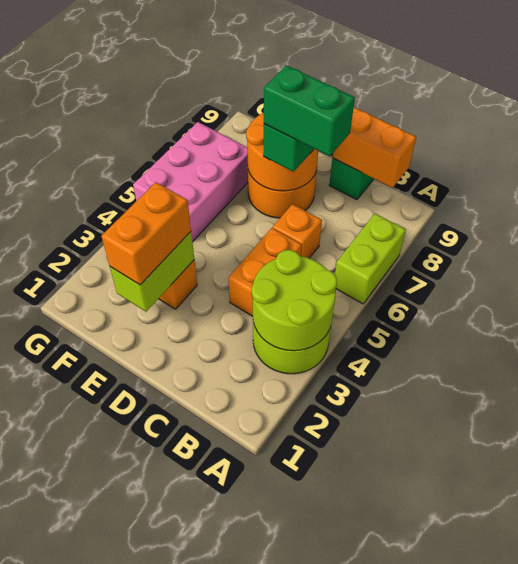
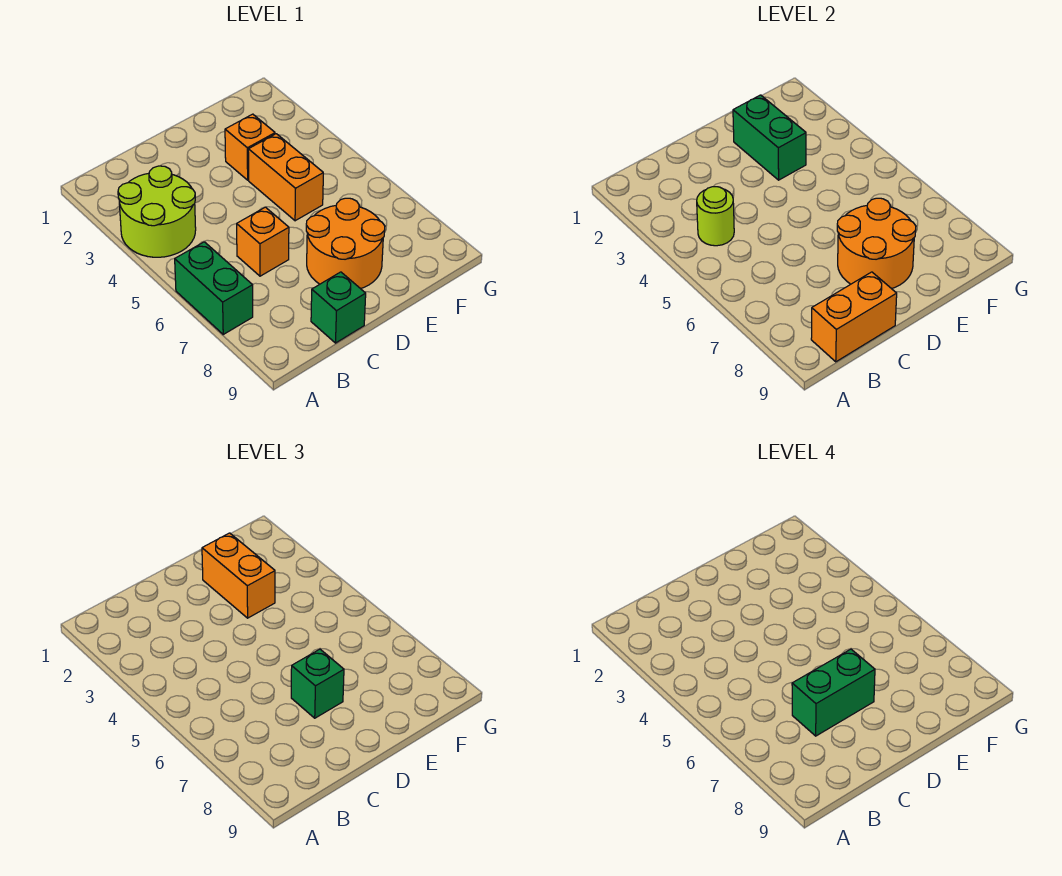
lime 2x2 round brick [252,250,337,351] -> lime 1x1 round brick [697,187,734,246]
lime 1x2 brick [335,214,406,304] -> green 1x2 brick [175,242,253,334]
orange 1x2 brick [228,228,302,316] -> orange 1x2 brick moved to [248,134,323,221]
lime 1x2 brick [110,232,194,312] -> green 1x2 brick [733,95,806,180]
pink 2x3 brick [133,122,248,242] -> none

